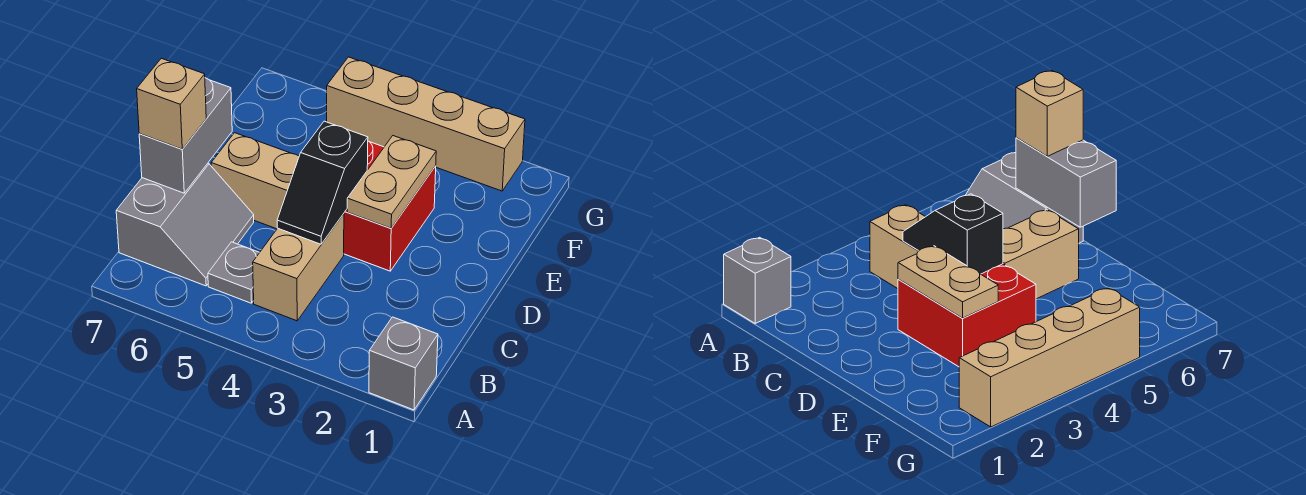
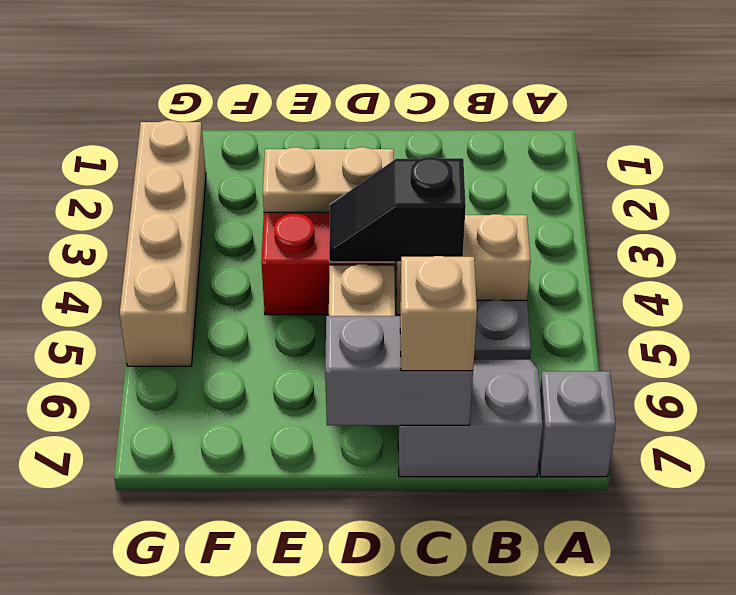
grey 1x1 brick [369,317,438,410] -> grey 1x1 brick moved to [539,371,616,477]
black 1x2 slope [277,121,368,244] -> black 1x2 slope turned to [329,157,466,262]

